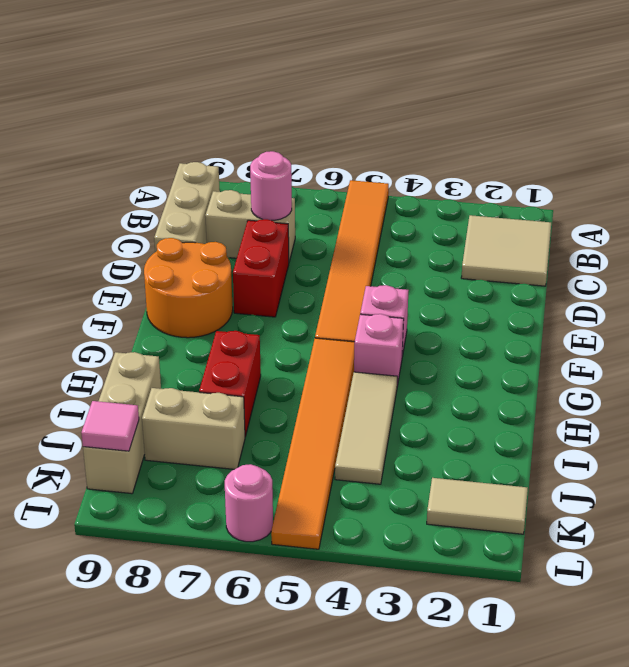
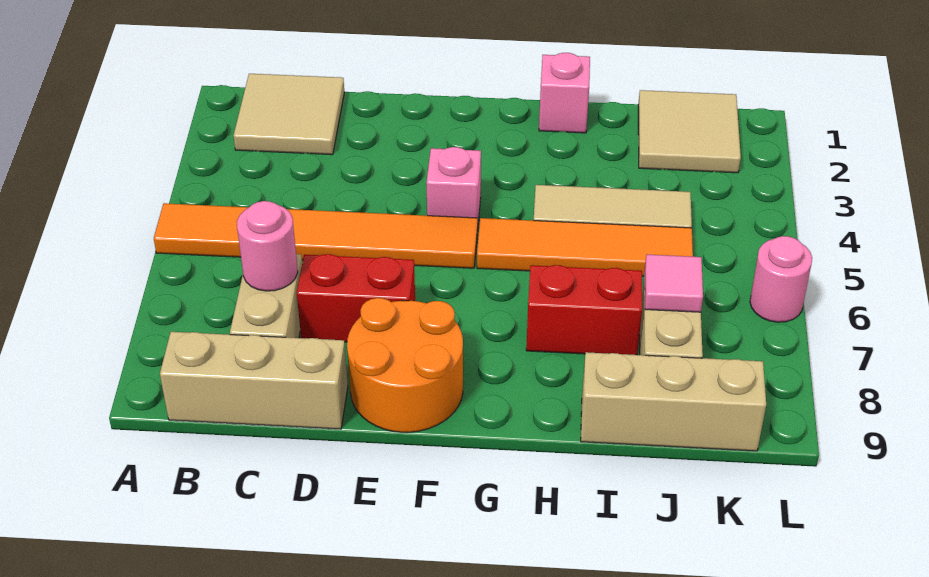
pink 1x1 brick [354,314,404,386] -> pink 1x1 brick moved to [539,53,590,133]
orange 1x6 tile [271,338,355,549] -> orange 1x4 tile [477,218,693,276]
tan 1x2 tile [427,478,528,534] -> tan 2x2 tile [638,90,741,173]
pink 1x1 tile [81,401,139,451] -> pink 1x1 tile moved to [645,254,703,312]

